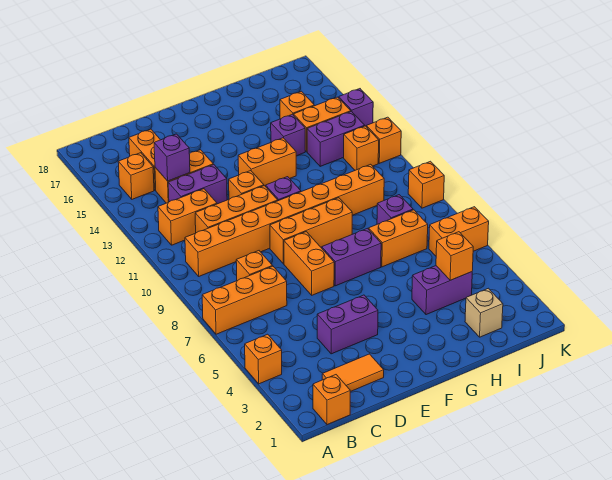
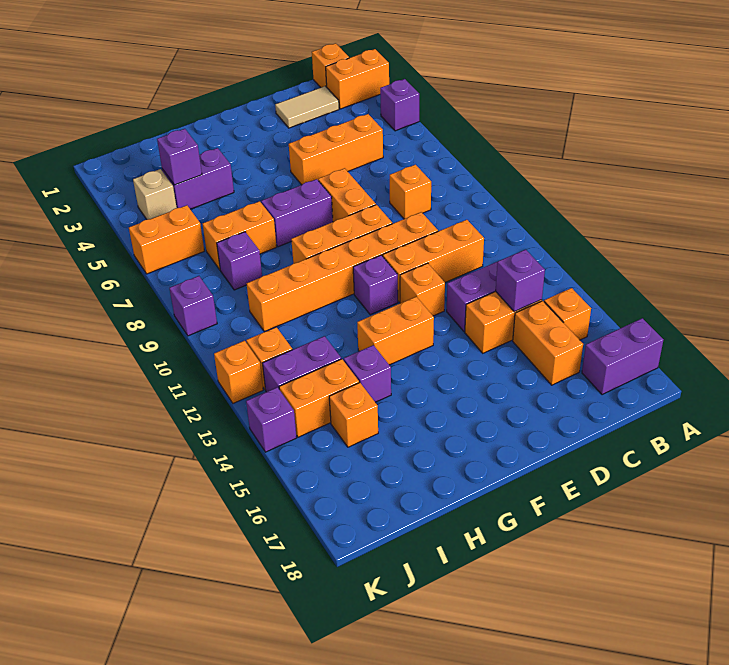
orange 1x1 brick [245,334,282,384] -> purple 1x1 brick [380,79,419,131]
orange 1x3 brick [202,266,287,334] -> orange 1x3 brick moved to [289,114,383,185]
orange 1x8 brick [185,164,384,276] -> orange 1x6 brick [247,212,438,332]
orange 1x2 brick [158,189,217,245] -> orange 1x2 brick moved to [326,49,389,109]
orange 1x2 tile [322,354,384,392] -> tan 1x2 tile [275,86,339,128]
purple 1x2 brick [317,295,378,354] -> purple 1x2 brick moved to [582,318,663,395]
tan 1x1 brick [465,288,503,337] -> tan 1x1 brick moved to [133,169,177,220]
orange 1x1 brick [436,232,473,280] -> purple 1x1 brick [157,129,202,185]
orange 1x1 brick [408,161,444,208] -> purple 1x1 brick [169,276,217,336]

